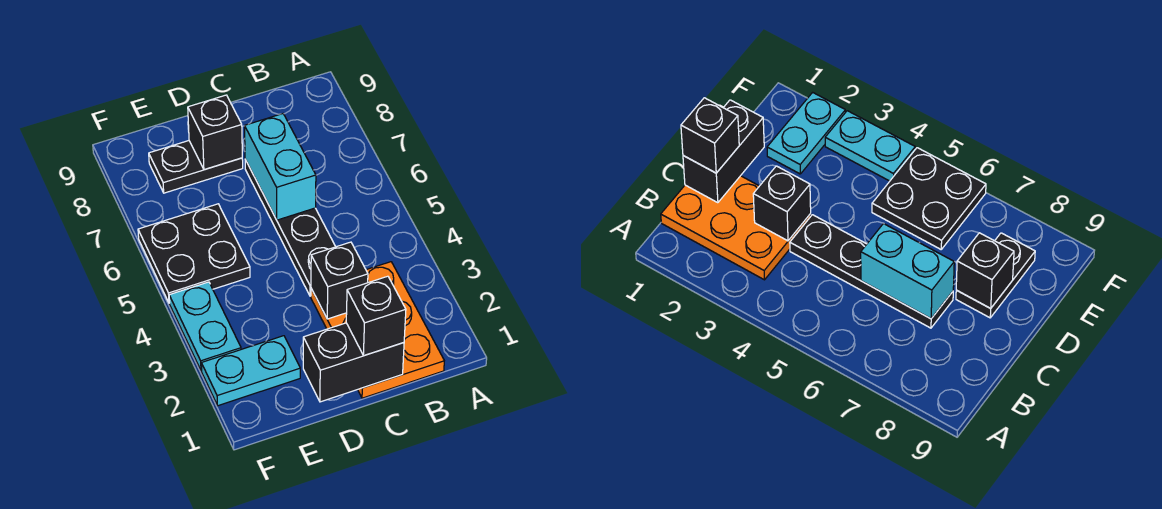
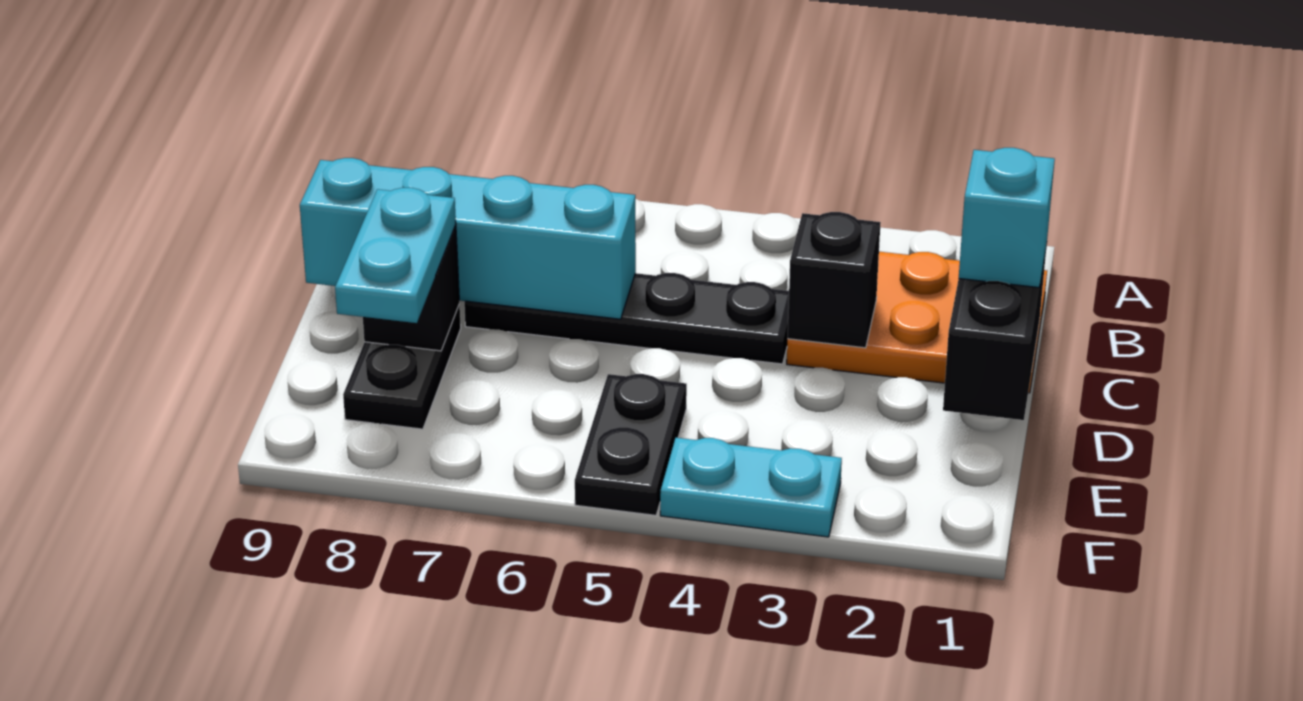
black 1x1 brick [346,276,406,356] -> cyan 1x1 brick [959,148,1055,288]
cyan 1x2 brick [245,114,316,220] -> cyan 1x4 brick [300,158,636,319]
cyan 1x2 plate [201,336,300,406] -> cyan 1x2 plate moved to [335,188,456,323]
black 2x2 plate [138,204,250,303] -> black 1x2 plate [575,374,687,515]

